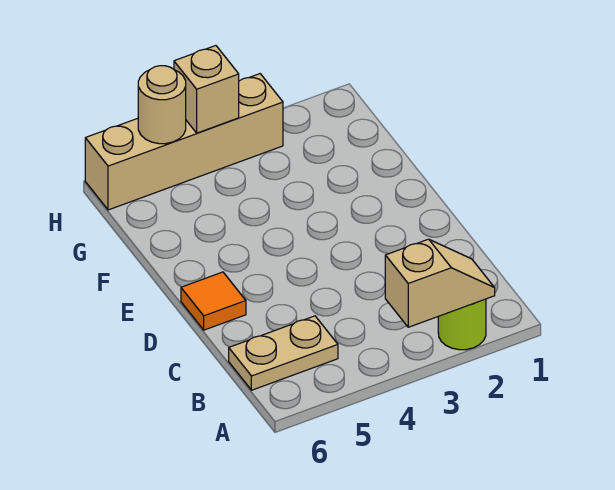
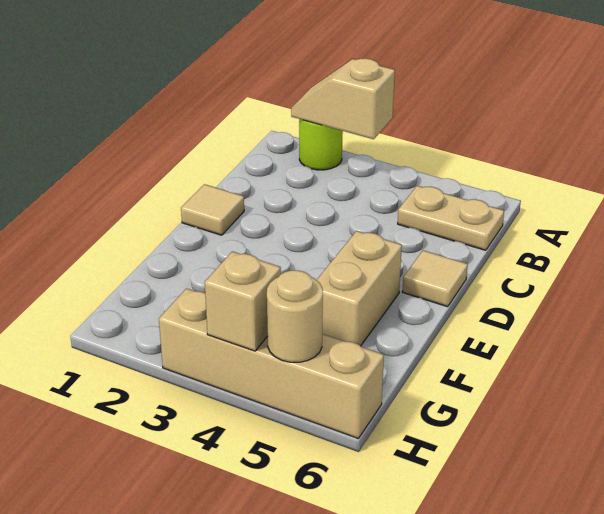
none -> tan 1x1 tile [181,184,244,235]
orange 1x1 tile [181,272,246,330] -> tan 1x1 tile [402,250,468,307]
none -> tan 1x2 brick [317,231,402,346]

